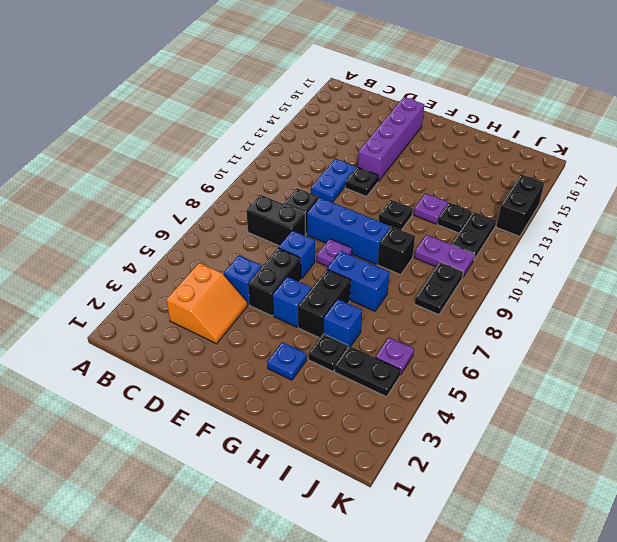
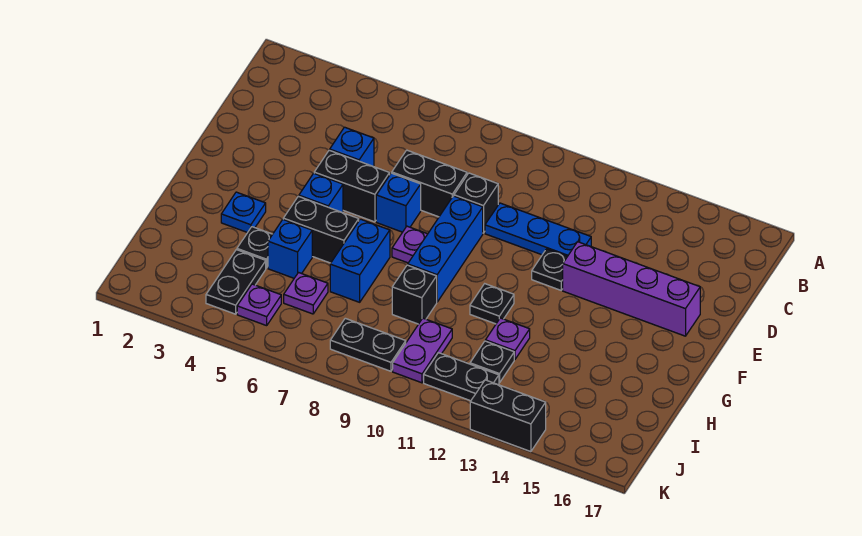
orange 2x2 slope [166,263,248,344] -> none
black 1x2 brick [247,195,305,246] -> black 1x2 brick turned to [392,150,467,217]
blue 1x2 plate [311,159,356,202] -> blue 1x3 plate [485,203,591,256]
none -> purple 1x1 plate [284,273,328,314]

